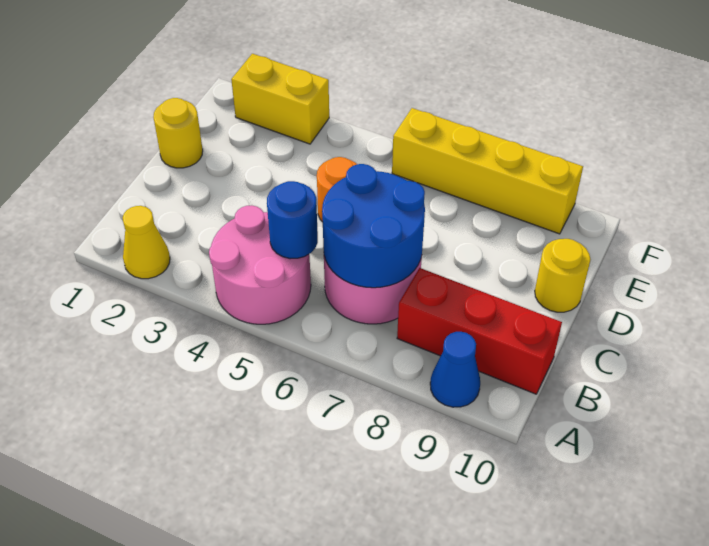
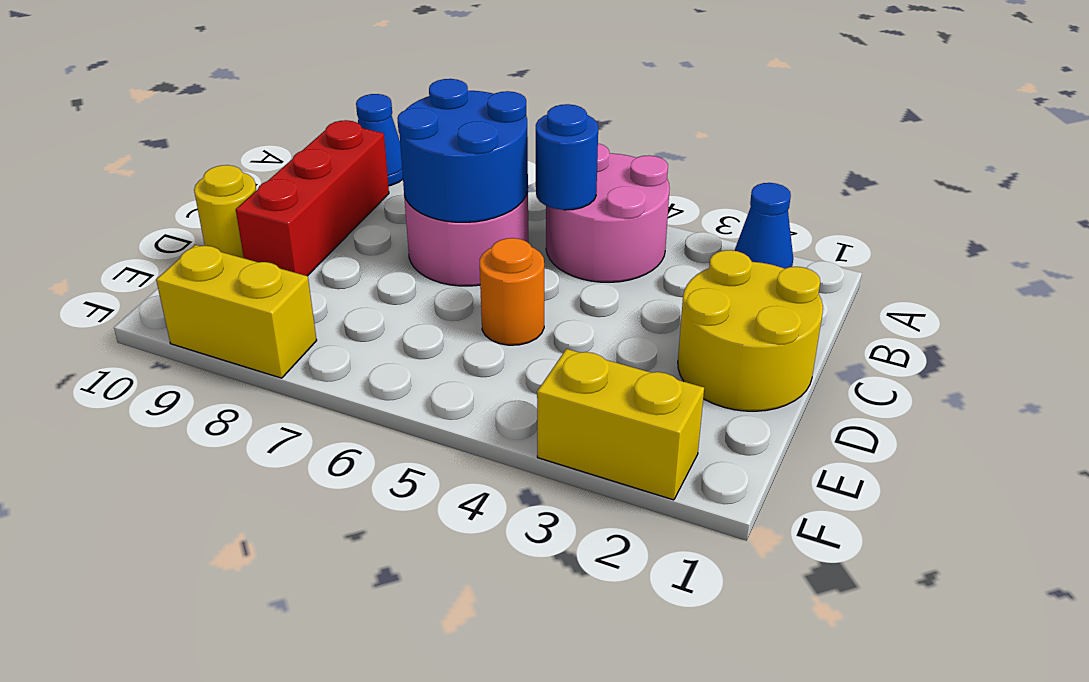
yellow 1x1 cone [123,206,170,279] -> blue 1x1 cone [734,183,793,269]
red 1x3 brick [397,268,562,394] -> red 1x3 brick turned to [236,120,389,276]
yellow 1x1 round brick [153,98,203,168] -> yellow 2x2 round brick [678,250,823,411]
yellow 1x4 brick [392,108,583,234] -> yellow 1x2 brick [156,245,317,378]

